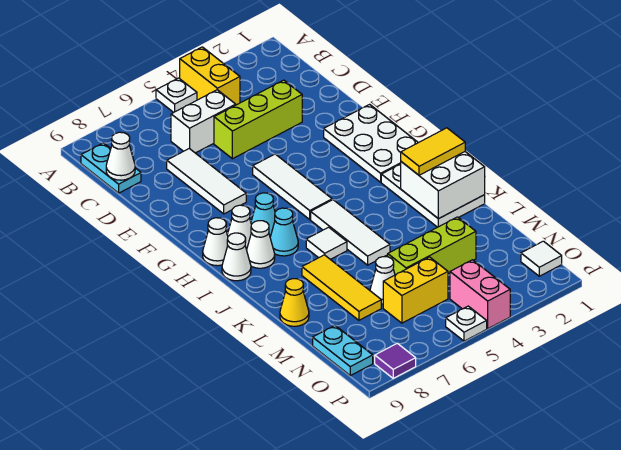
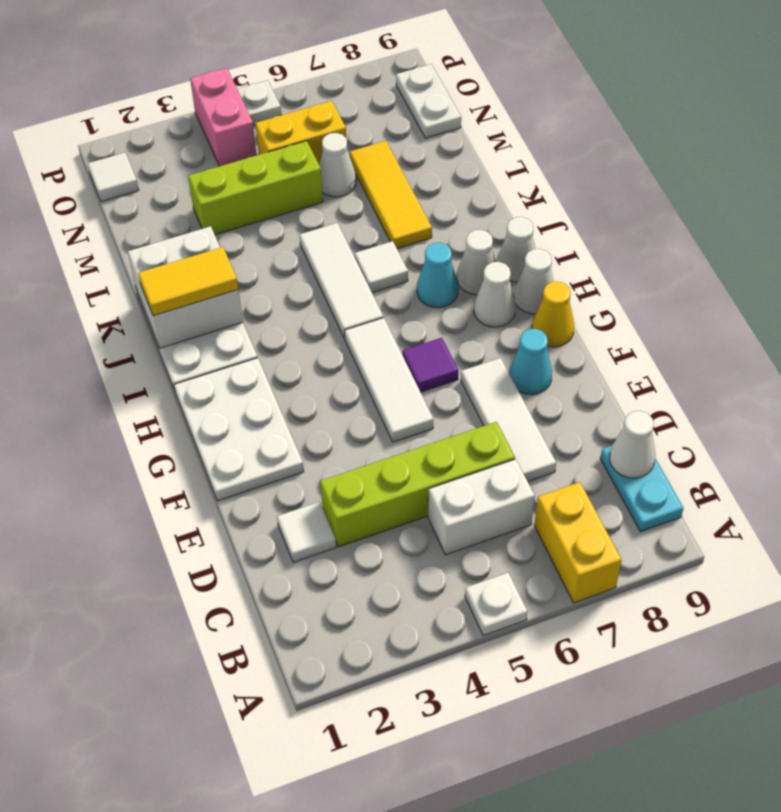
yellow 1x2 brick [180,47,240,105] -> yellow 1x2 brick moved to [534,482,621,603]
none -> white 1x1 tile [277,502,336,562]
lime 1x3 brick [214,80,302,159] -> lime 1x4 brick [320,422,515,547]
cyan 1x1 cone [251,193,275,237] -> cyan 1x1 cone moved to [509,329,552,395]
yellow 1x1 cone [280,279,309,326] -> yellow 1x1 cone moved to [532,281,574,347]
cyan 1x2 plate [313,325,373,376] -> white 1x2 plate [396,64,461,138]
purple 1x1 tile [375,343,416,378] -> purple 1x1 tile moved to [402,338,458,392]

